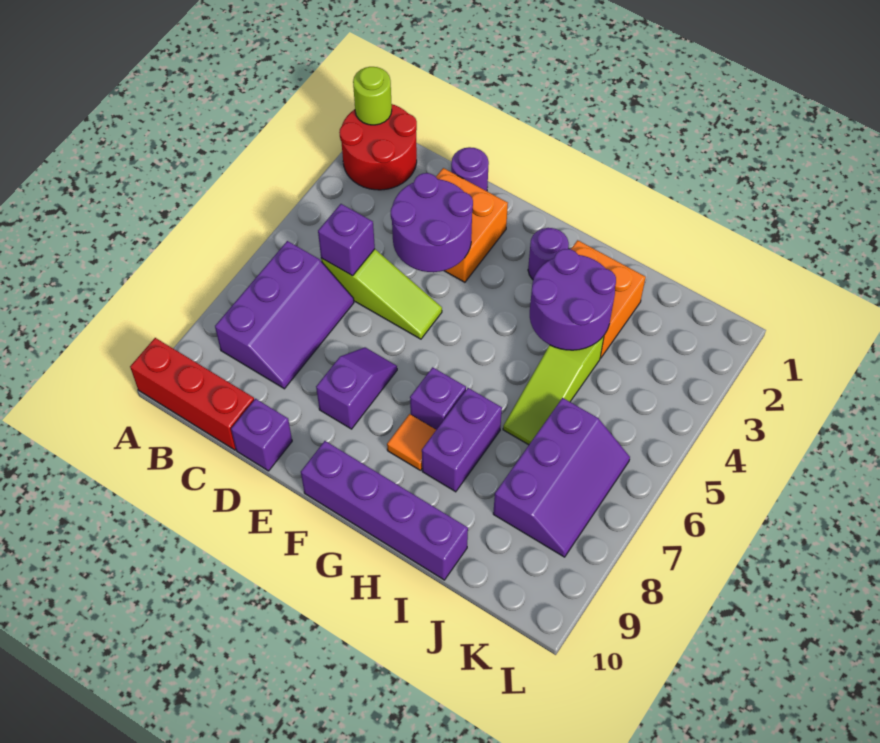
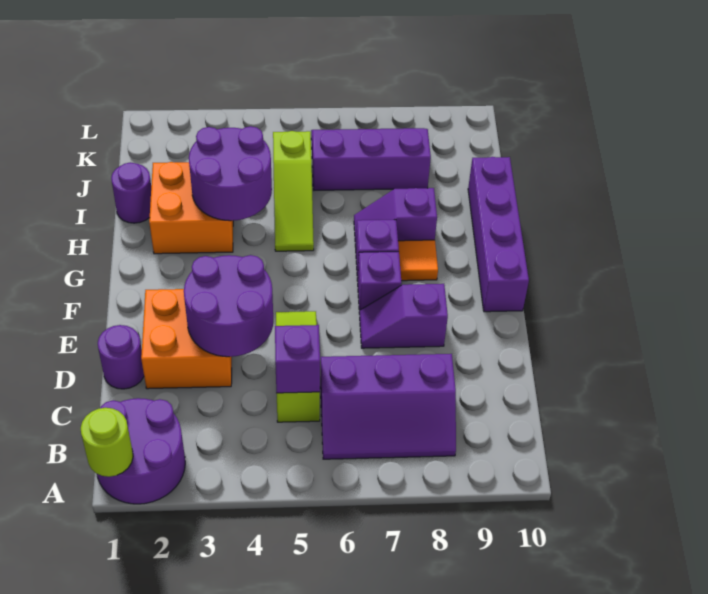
red 2x2 round brick [339,104,417,190] -> purple 2x2 round brick [97,398,185,504]
red 1x3 brick [130,338,254,450] -> none
purple 2x3 slope [215,241,354,389] -> purple 2x3 slope turned to [320,354,456,459]
purple 1x1 brick [231,399,292,471] -> purple 1x1 brick moved to [358,252,402,314]
purple 1x1 round brick [528,228,569,279] -> purple 1x1 round brick moved to [111,162,151,223]
purple 1x2 brick [422,388,502,492] -> purple 1x2 slope [354,188,437,247]
lime 1x3 slope [503,336,604,445] -> lime 1x3 slope turned to [273,131,314,251]

